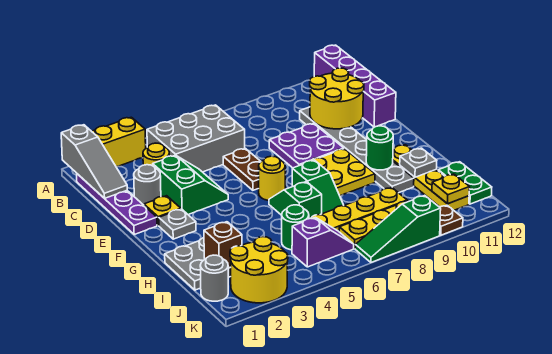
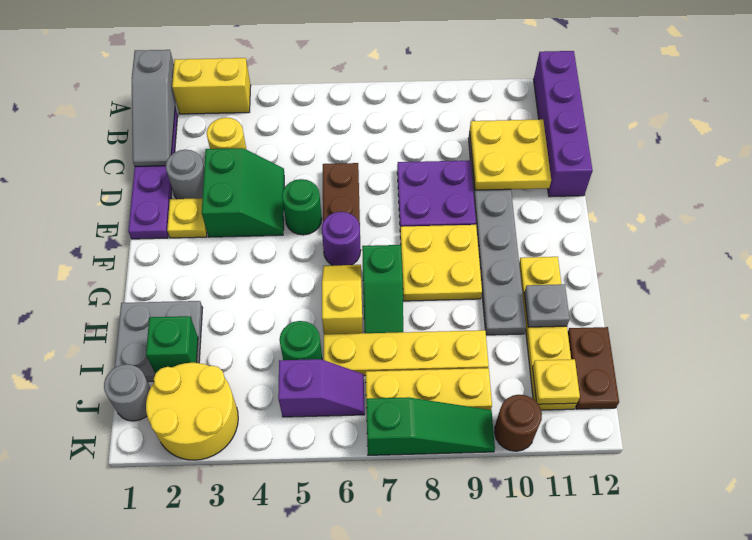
grey 2x3 brick [147,105,245,172] -> none
yellow 2x2 round brick [310,68,364,129] -> yellow 2x2 plate [470,119,551,190]
grey 1x1 plate [159,209,196,239] -> none
yellow 1x1 round brick [259,156,285,201] -> purple 1x1 round brick [322,212,361,265]
green 1x2 slope [269,182,322,219] -> yellow 1x2 slope [322,265,363,334]
green 1x1 round brick [366,126,393,170] -> green 1x1 round brick moved to [282,179,322,235]
brown 1x1 brick [204,222,242,268] -> green 1x1 brick [146,316,198,374]
green 1x2 plate [438,162,492,204] -> brown 1x2 plate [568,327,619,409]
green 1x3 slope [355,195,441,262] -> green 1x3 slope turned to [366,397,495,455]
brown 1x1 plate [440,205,463,235] -> brown 1x1 round brick [494,395,542,451]

